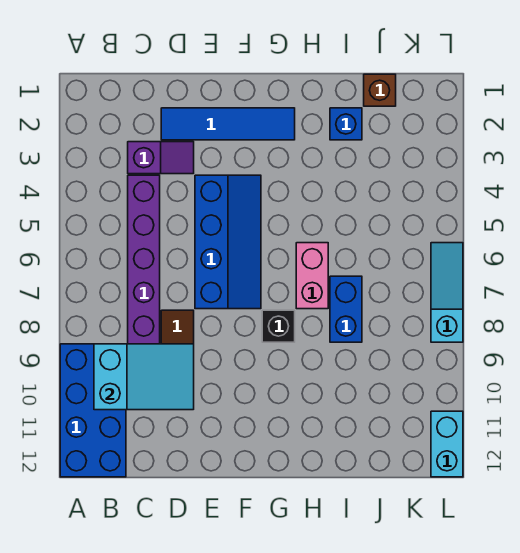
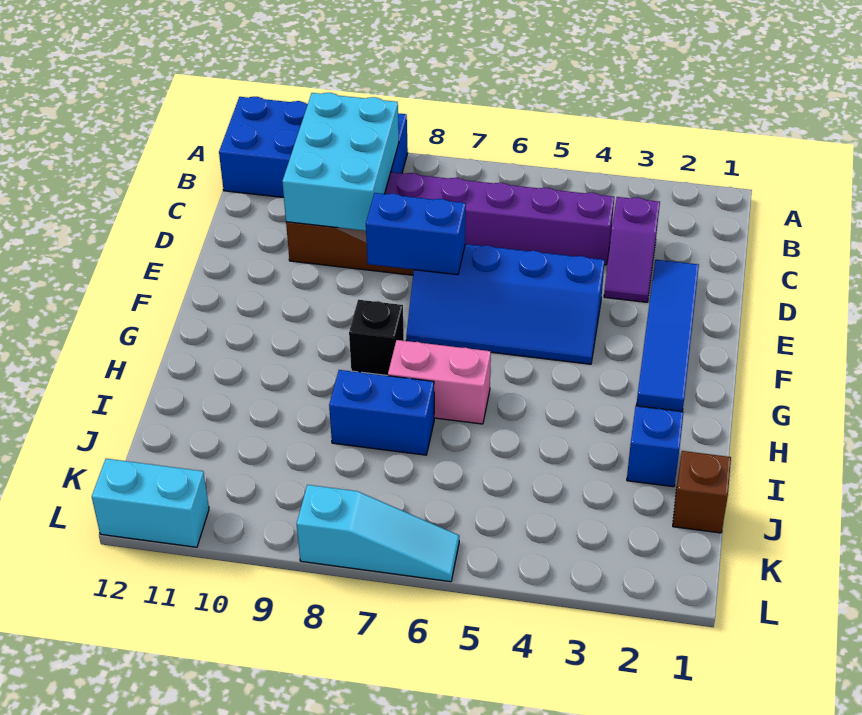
cyan 2x3 slope [94,344,194,410] -> cyan 2x3 brick [282,93,399,231]
none -> blue 1x2 brick [366,193,466,275]

